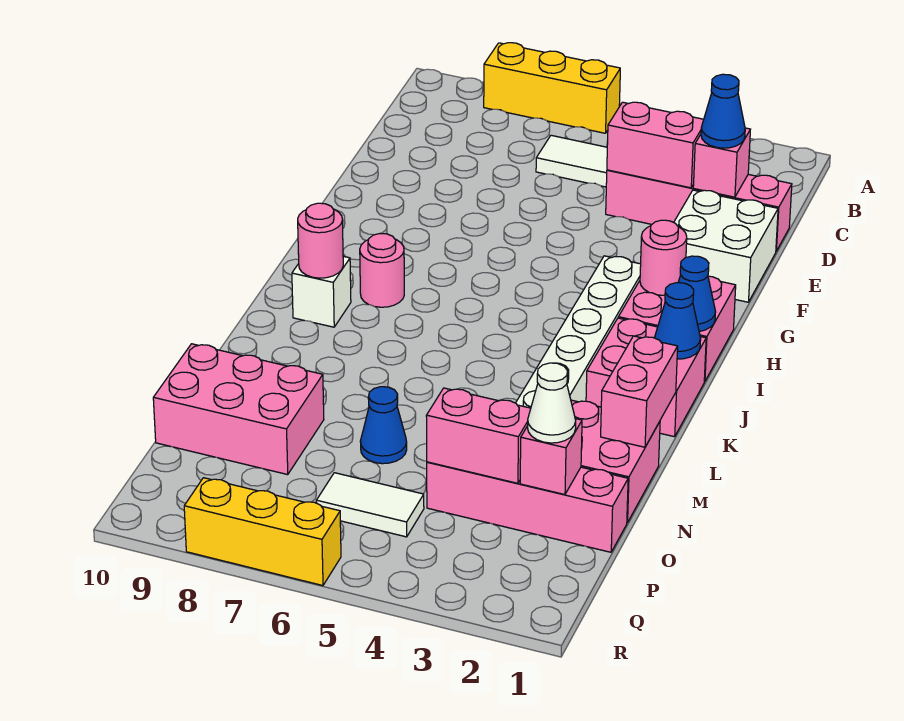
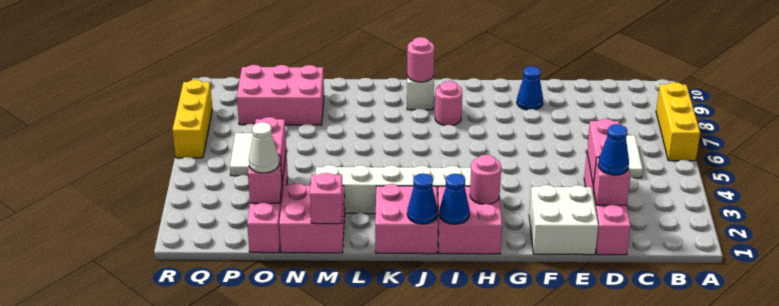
pink 1x2 brick [601,336,678,447] -> pink 1x1 brick [310,173,343,224]
blue 1x1 cone [360,387,407,464] -> blue 1x1 cone moved to [517,66,543,110]
pink 2x3 brick [153,344,324,475] -> pink 2x3 brick turned to [237,65,324,125]

